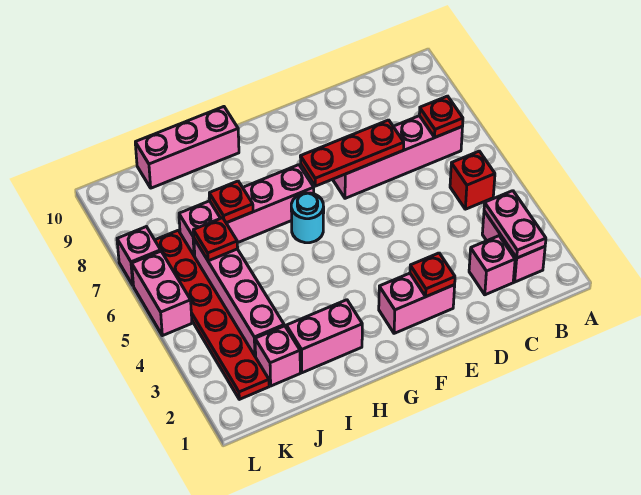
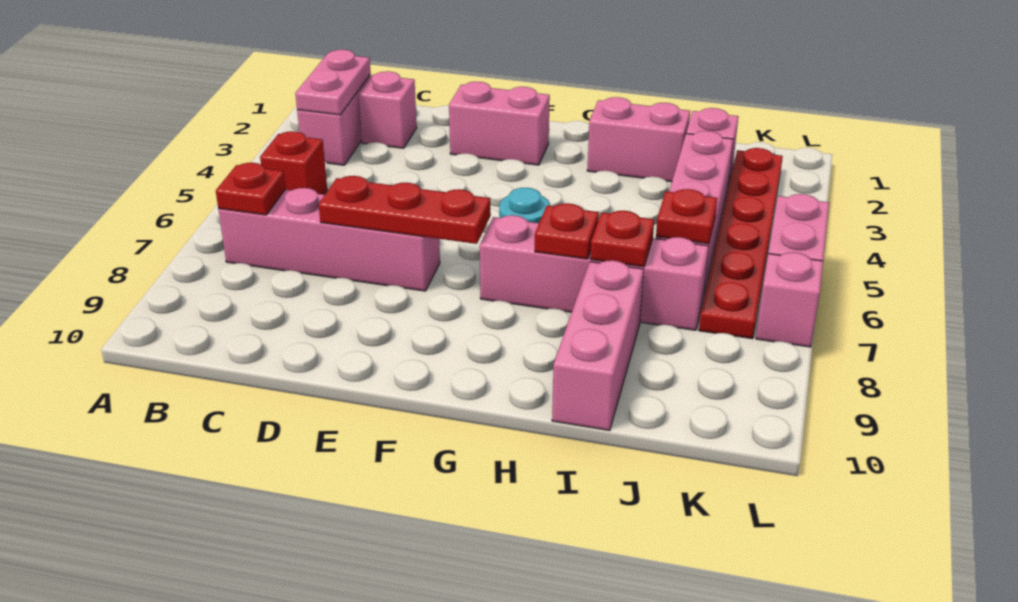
red 1x1 plate [410,253,455,297] -> red 1x1 plate moved to [535,203,599,259]
pink 1x3 brick [135,107,239,188] -> pink 1x3 brick turned to [552,260,644,431]

